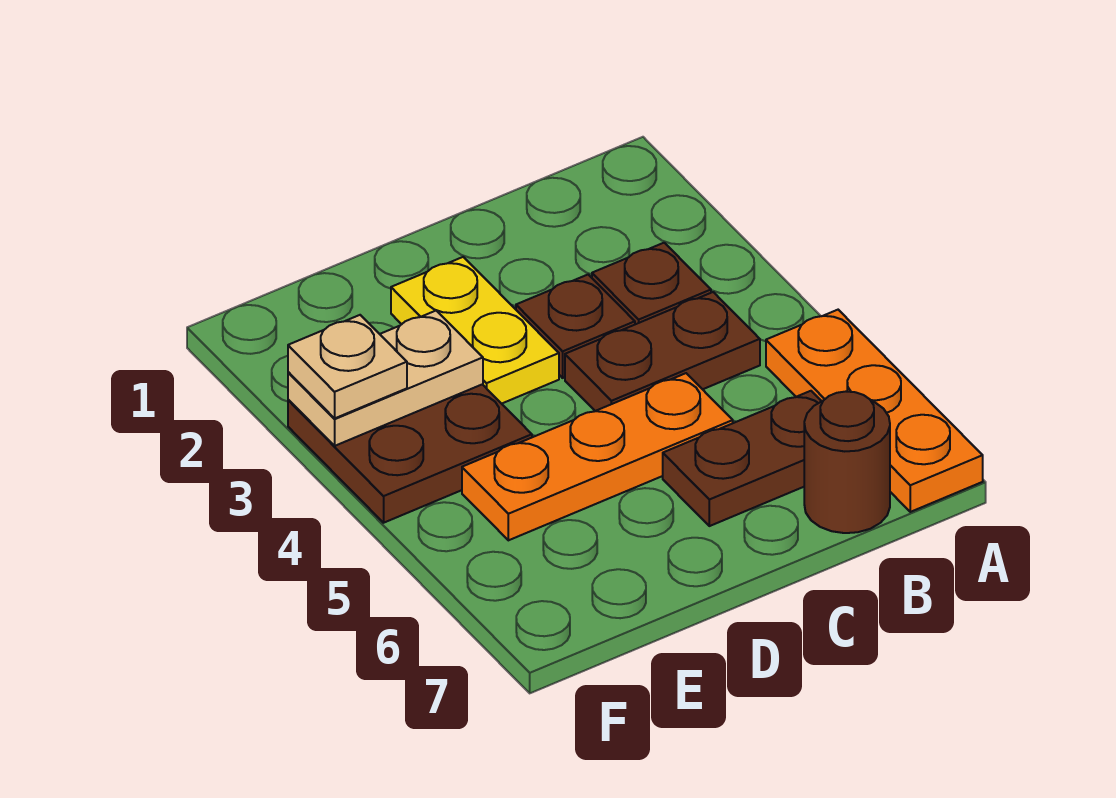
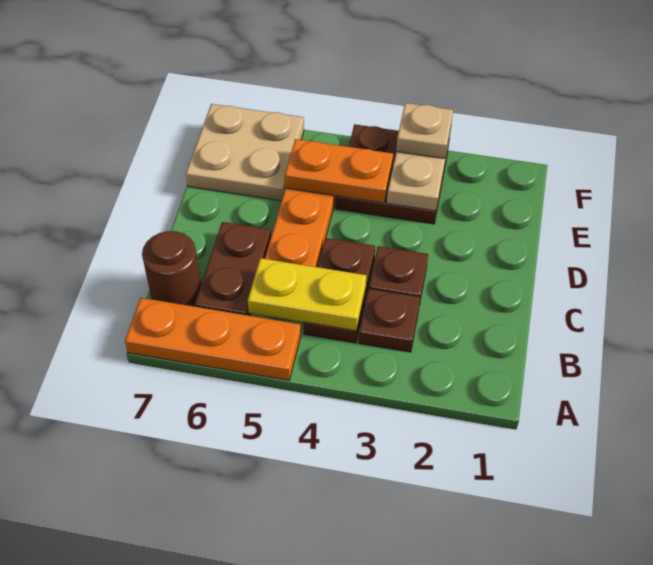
yellow 1x2 plate [391,257,559,404] -> yellow 1x2 plate moved to [248,258,366,331]
none -> orange 1x2 plate [285,139,393,203]
none -> tan 2x2 plate [186,104,304,201]

